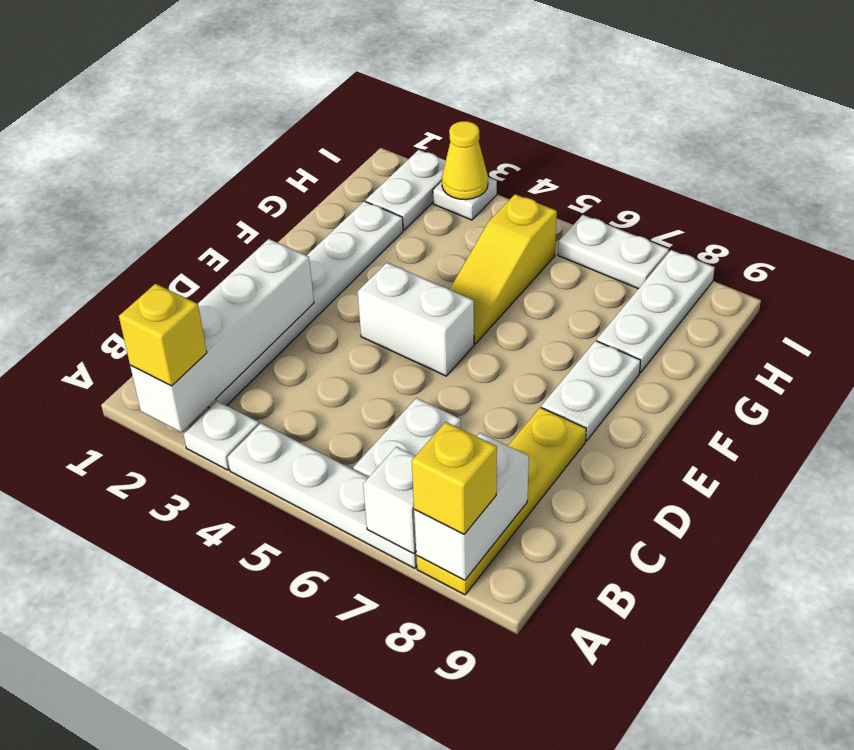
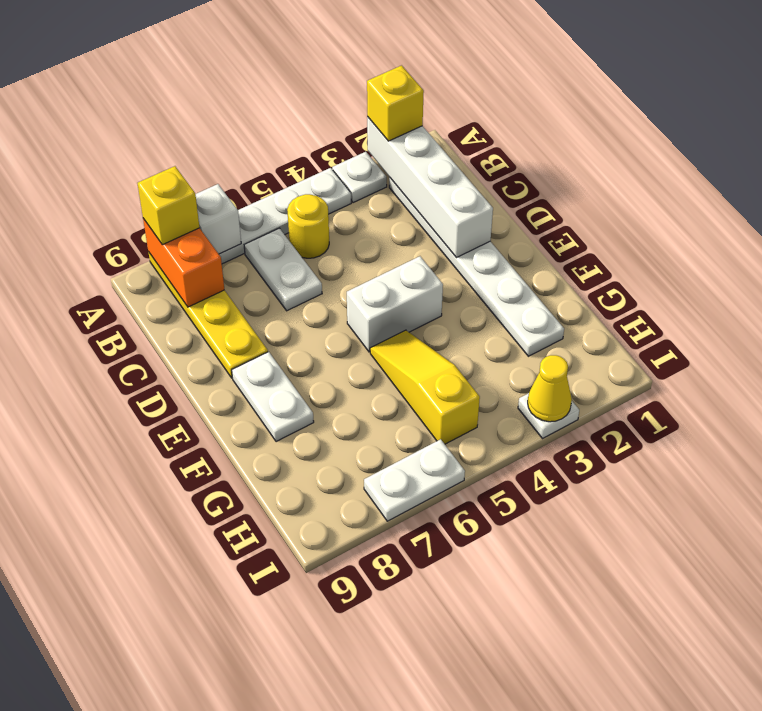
white 1x2 brick [414,433,529,580] -> orange 1x2 brick [143,218,224,307]
none -> yellow 1x1 round brick [287,194,329,258]
white 1x3 plate [597,250,715,373] -> none
white 1x2 plate [366,150,446,230] -> none

